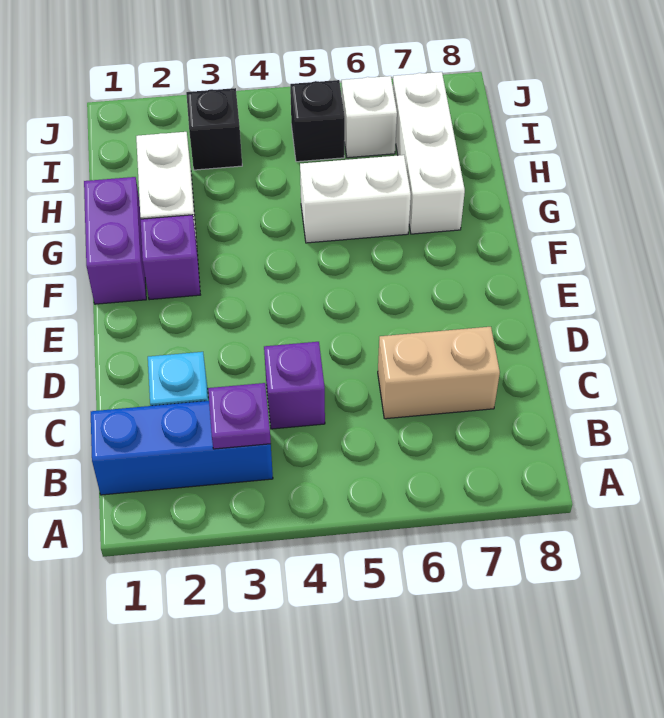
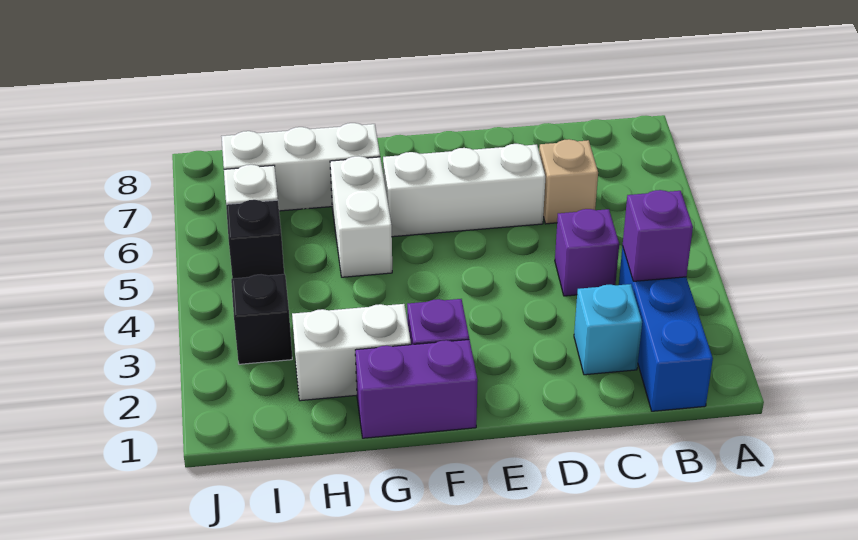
purple 1x1 plate [208,383,271,449] -> purple 1x1 brick [623,190,693,281]
tan 1x2 brick [378,327,500,419] -> tan 1x1 brick [539,139,598,224]
none -> white 1x3 brick [383,144,545,237]

